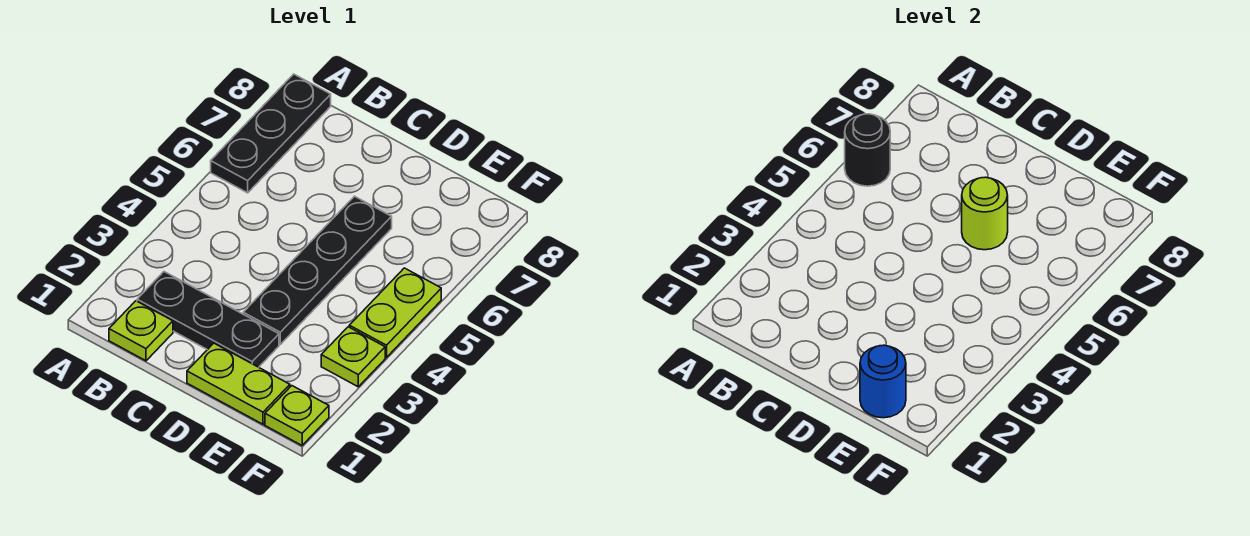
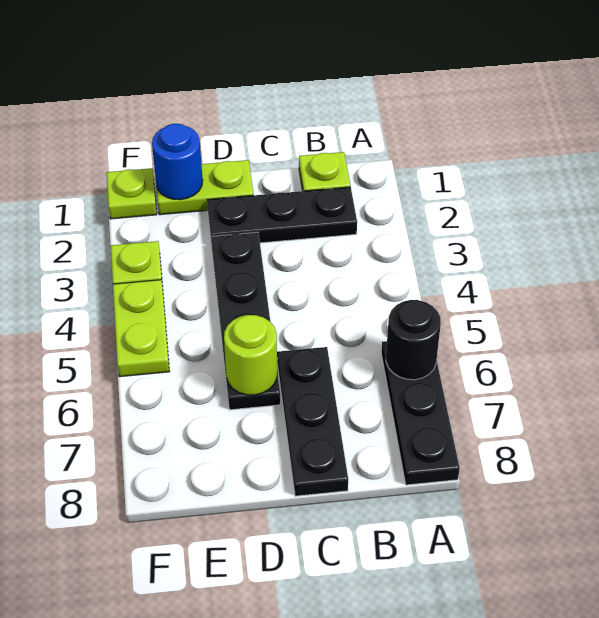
none -> black 1x3 plate [277,347,348,496]

